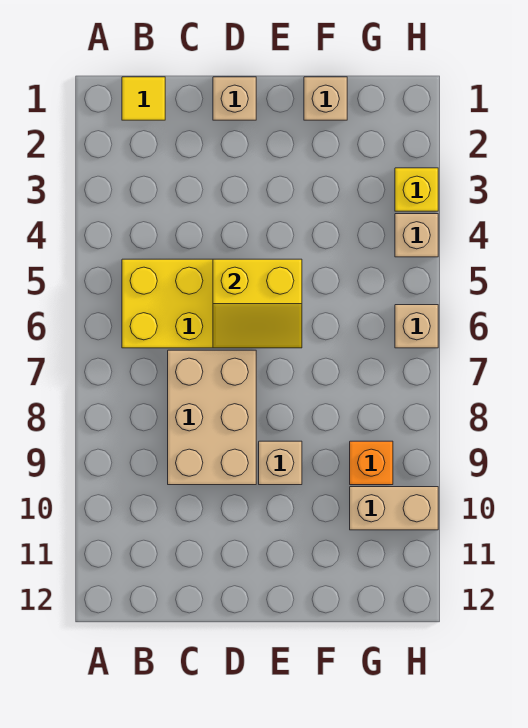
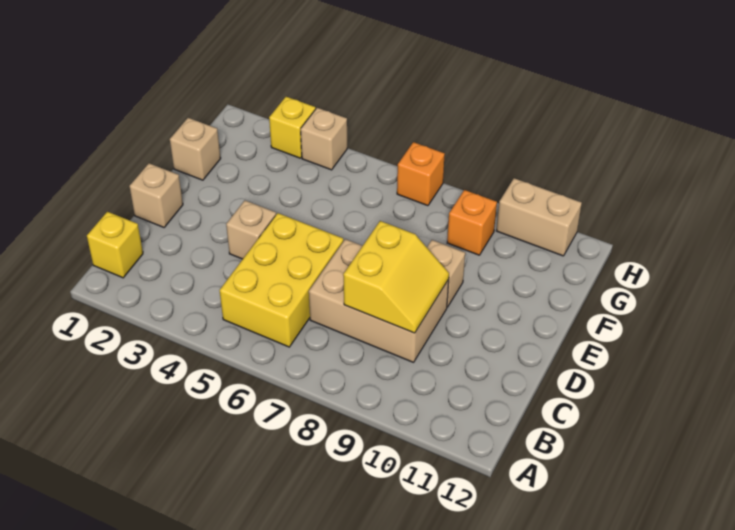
yellow 1x1 tile [122,77,165,120] -> yellow 1x1 brick [87,212,143,278]
yellow 2x2 slope [213,259,302,348] -> yellow 2x2 slope moved to [343,221,449,333]
tan 1x2 brick [350,487,438,530] -> tan 1x2 brick turned to [496,178,582,256]
tan 1x1 brick [395,305,438,348] -> tan 1x1 brick moved to [226,200,276,259]
none -> orange 1x1 brick [397,142,445,206]

